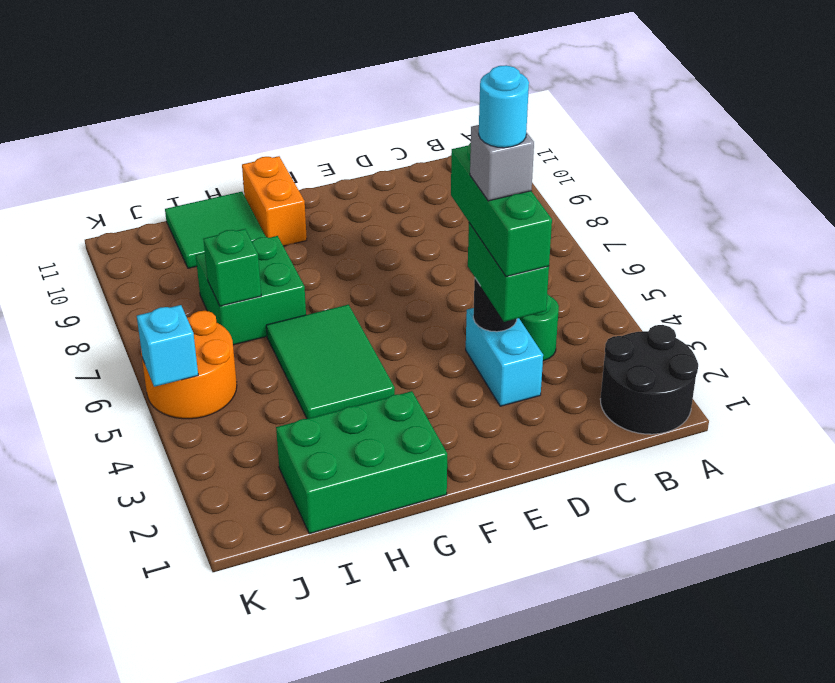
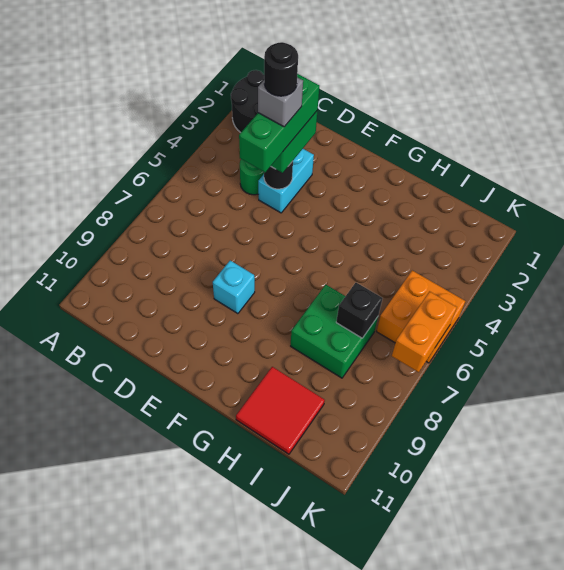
cyan 1x1 round brick [479,65,529,148] -> black 1x1 round brick [264,42,298,96]
green 2x3 brick [276,391,447,534] -> none
green 2x3 tile [266,305,395,419] -> none
orange 1x2 brick [242,156,307,246] -> orange 1x2 brick moved to [392,291,457,372]
green 2x2 tile [165,192,266,268] -> red 2x2 tile [236,367,325,454]
green 1x1 brick [203,229,261,306] -> black 1x1 brick [336,283,382,338]
orange 2x2 round brick [141,311,237,419] -> orange 2x2 brick [377,270,465,363]
cyan 1x1 brick [137,305,198,387] -> cyan 1x1 brick moved to [213,261,255,314]

